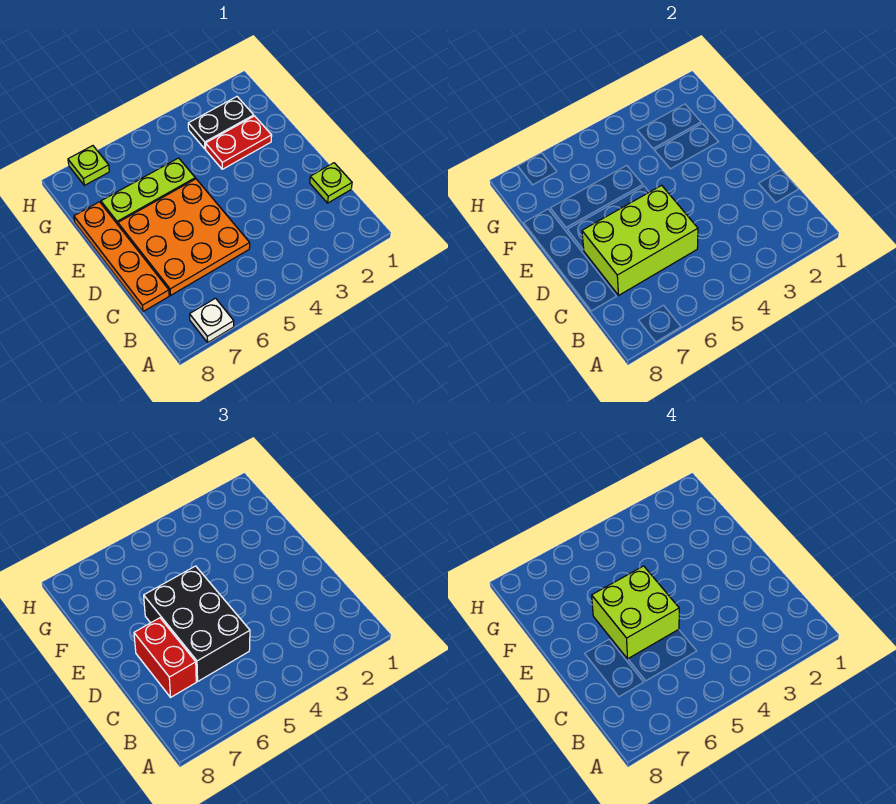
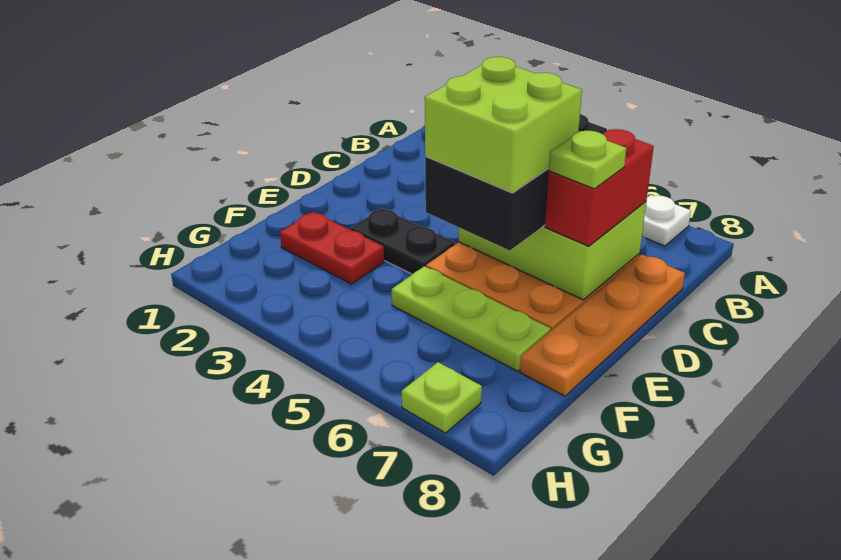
lime 1x1 plate [310,163,352,203] -> lime 1x1 plate moved to [549,131,626,189]
black 1x2 plate [188,97,254,149] -> black 1x2 plate moved to [350,208,455,274]

